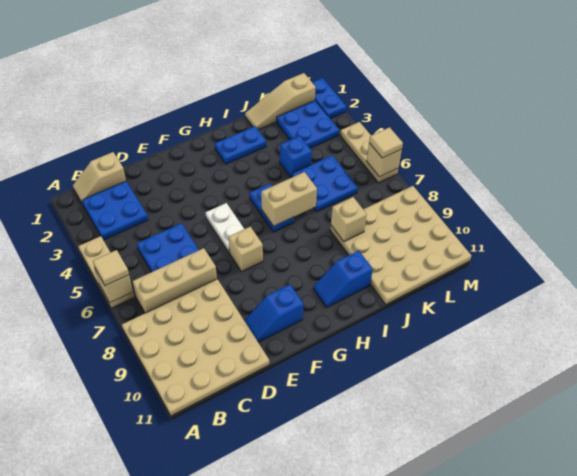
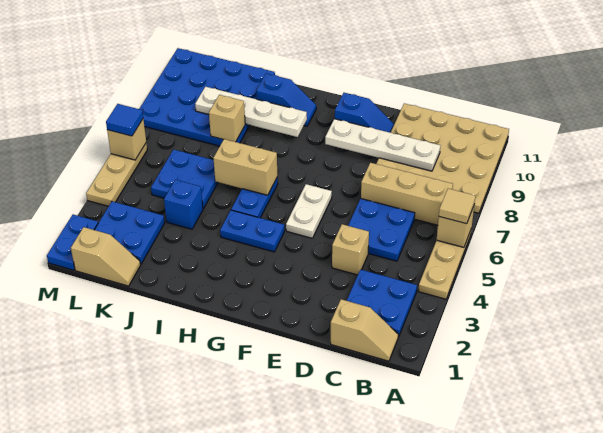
none -> white 1x4 plate [325,119,440,171]
tan 1x1 brick [229,227,263,272] -> tan 1x1 brick moved to [332,224,369,275]
blue 1x2 plate [215,126,266,164] -> blue 1x2 plate moved to [220,210,284,252]
none -> white 1x4 plate [195,87,307,137]
tan 1x3 slope [245,73,315,130] -> tan 1x2 slope [71,227,141,286]
tan 4x4 plate [330,186,471,304] -> blue 4x4 plate [139,48,275,146]
tan 1x1 tile [369,127,403,158] -> blue 1x1 tile [106,104,143,136]

